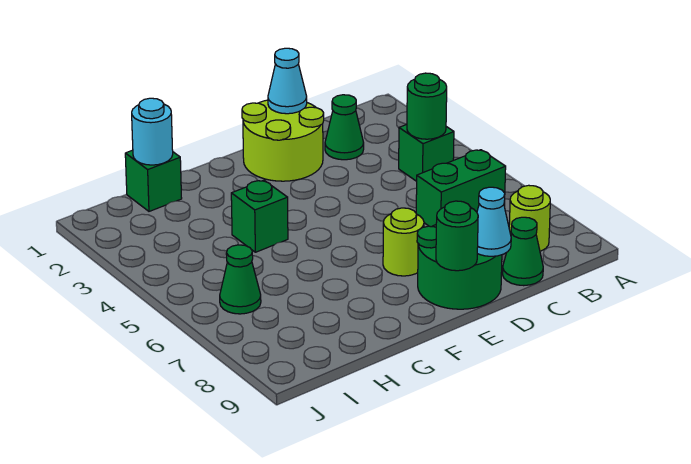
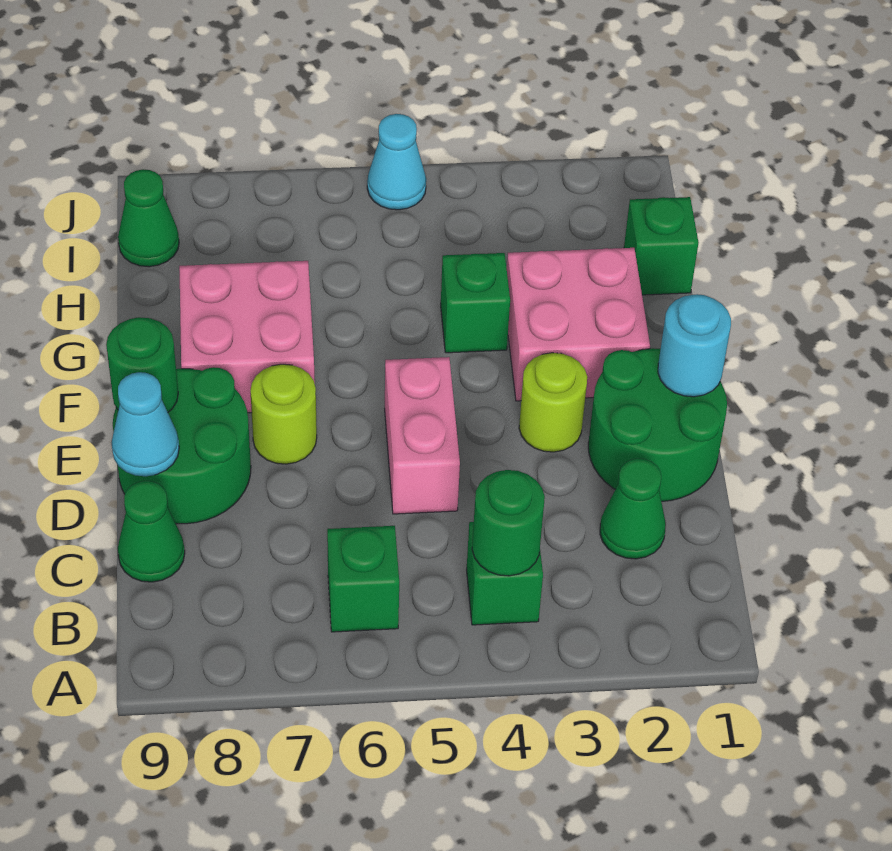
green 1x2 brick [416,150,506,227] -> green 1x1 brick [327,526,399,632]
lime 1x1 round brick [509,185,550,251] -> lime 1x1 round brick moved to [519,353,587,452]
lime 2x2 round brick [242,100,324,181] -> green 2x2 round brick [588,348,727,502]
cyan 1x1 cone [268,48,307,114] -> cyan 1x1 cone moved to [367,114,426,210]
none -> pink 1x2 brick [385,357,460,514]
none -> pink 2x2 brick [507,248,650,401]
none -> pink 2x2 brick [179,261,315,413]
cyan 1x1 round brick [132,98,173,165] -> cyan 1x1 round brick moved to [658,294,731,397]
green 1x1 cone [220,245,261,314] -> green 1x1 cone moved to [118,169,179,267]

